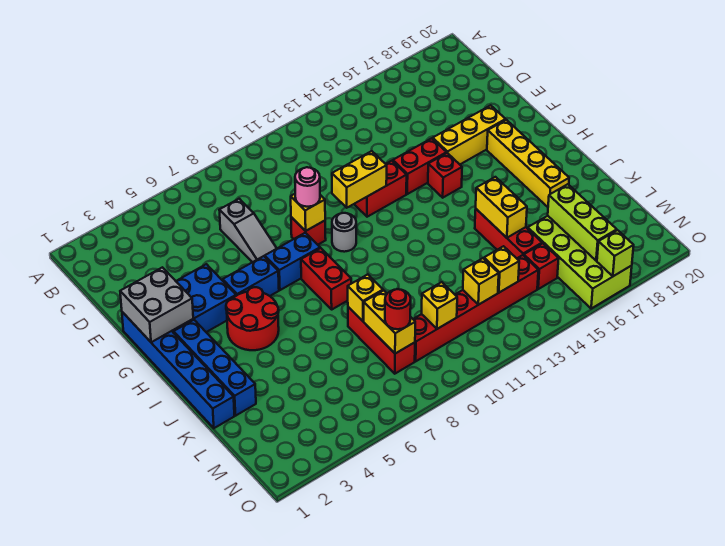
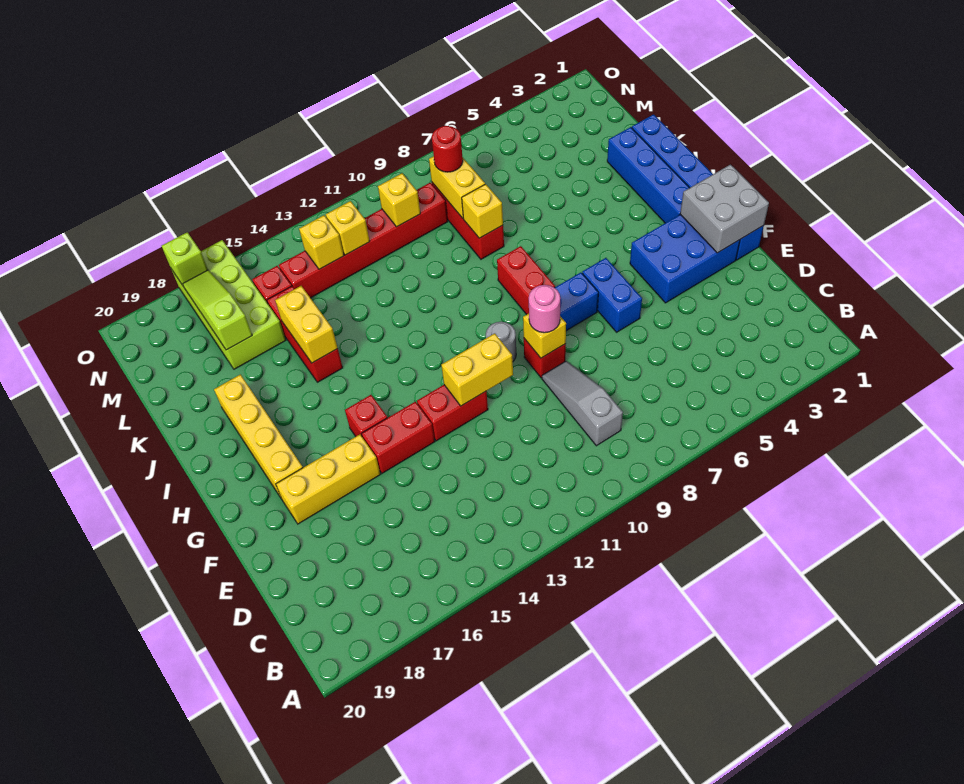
grey 1x3 slope [219,199,277,262] -> grey 1x3 slope moved to [542,361,623,446]
blue 1x2 brick [223,256,279,296] -> blue 1x2 brick turned to [582,258,642,332]
red 2x2 round brick [226,287,279,350] -> none
lime 1x3 brick [548,184,617,261] -> lime 1x3 slope [183,270,252,350]

